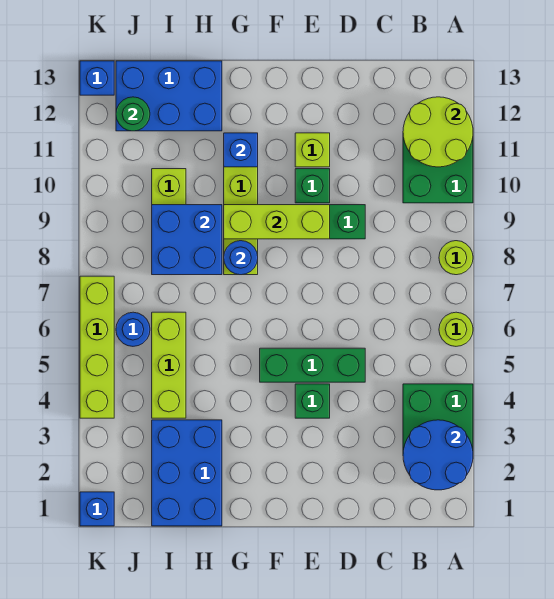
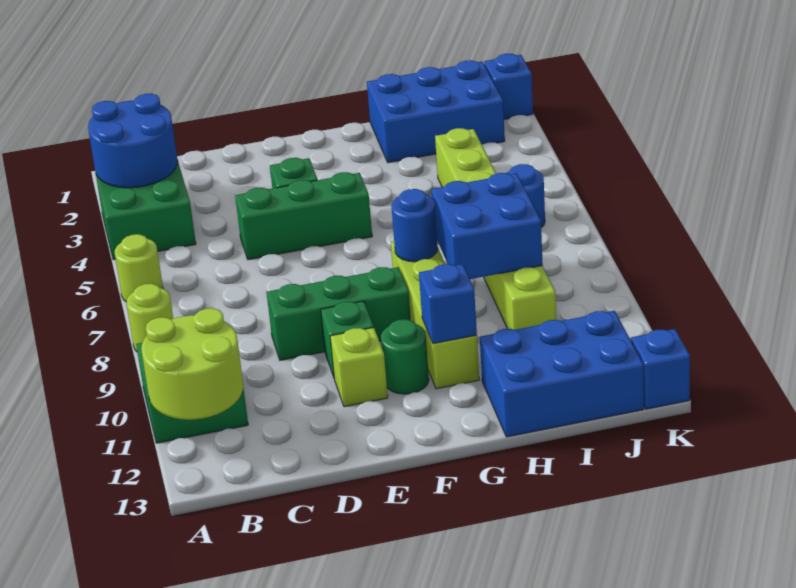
lime 1x3 brick [224,205,330,239] -> none
blue 2x3 brick [152,420,222,526] -> blue 2x3 brick turned to [367,60,505,163]
green 1x1 round brick [116,97,150,131] -> green 1x1 round brick moved to [381,319,429,394]
lime 1x4 brick [80,276,114,418] -> none

